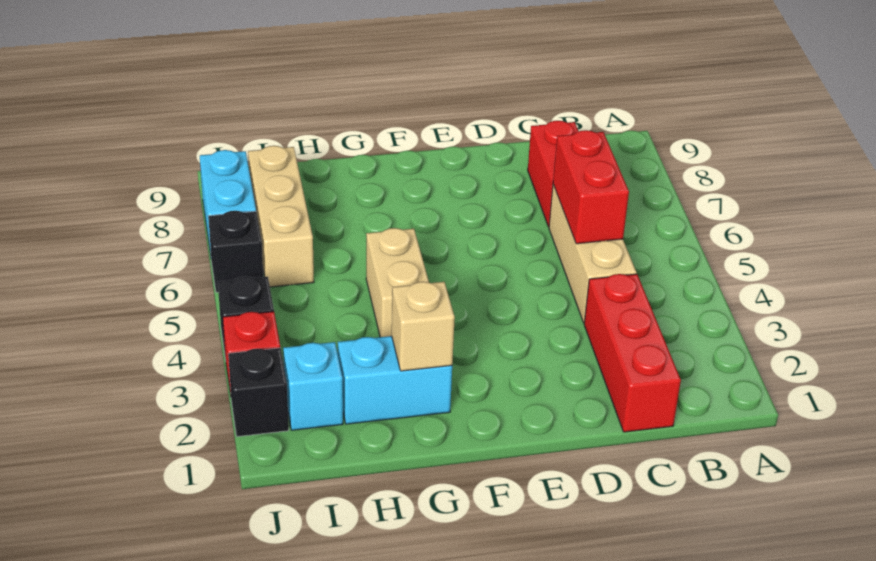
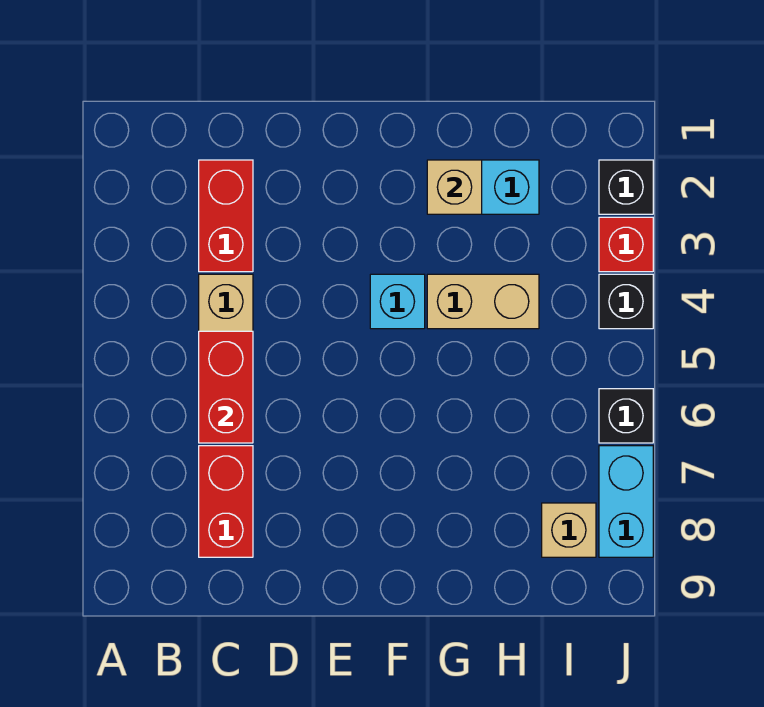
red 1x3 brick [584,274,681,432] -> red 1x2 brick [199,160,253,272]
tan 1x2 brick [366,228,429,337] -> tan 1x2 brick turned to [427,274,539,329]
cyan 1x1 brick [283,342,343,430] -> cyan 1x1 brick moved to [370,274,425,329]
tan 1x3 brick [248,146,314,287] -> tan 1x1 brick [542,503,596,557]

